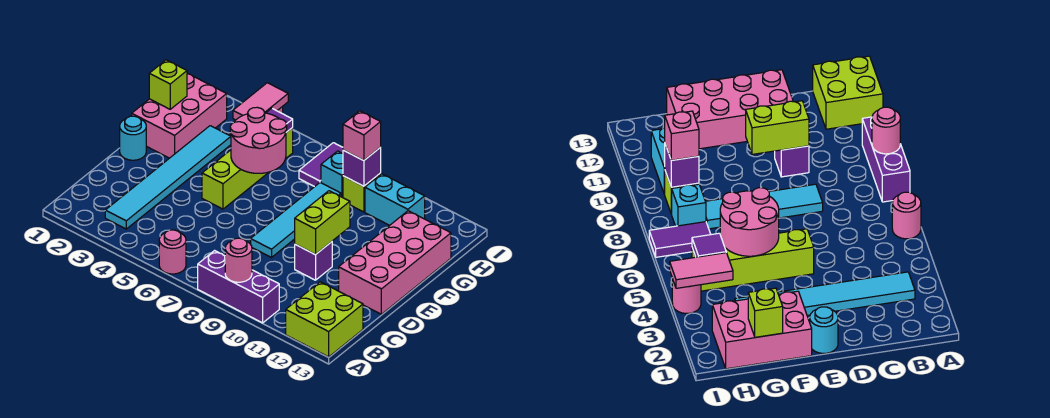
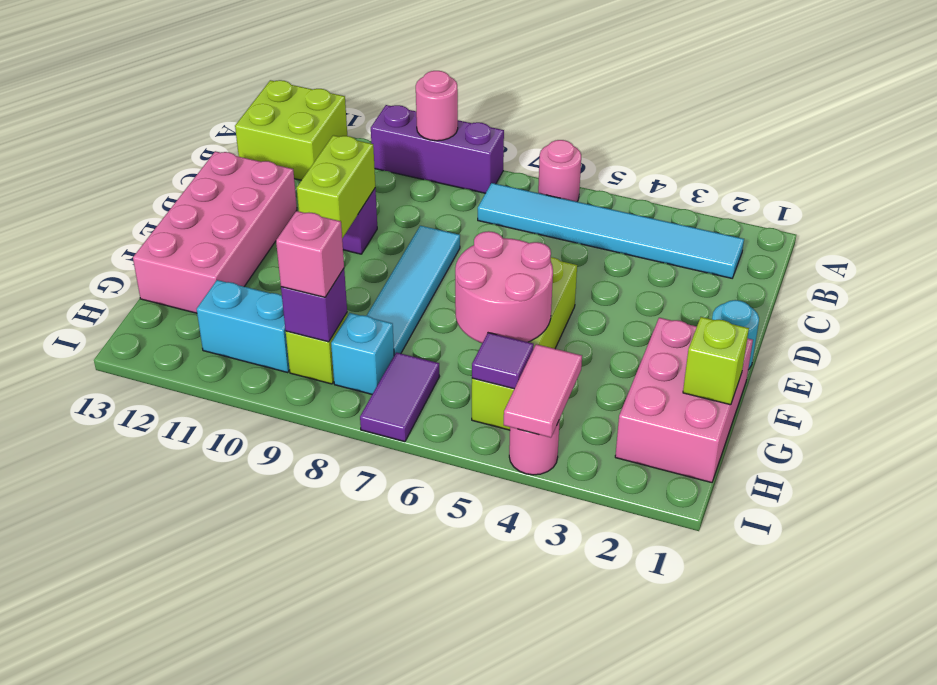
cyan 1x6 tile [105,126,231,229] -> cyan 1x6 tile turned to [478,183,744,278]

